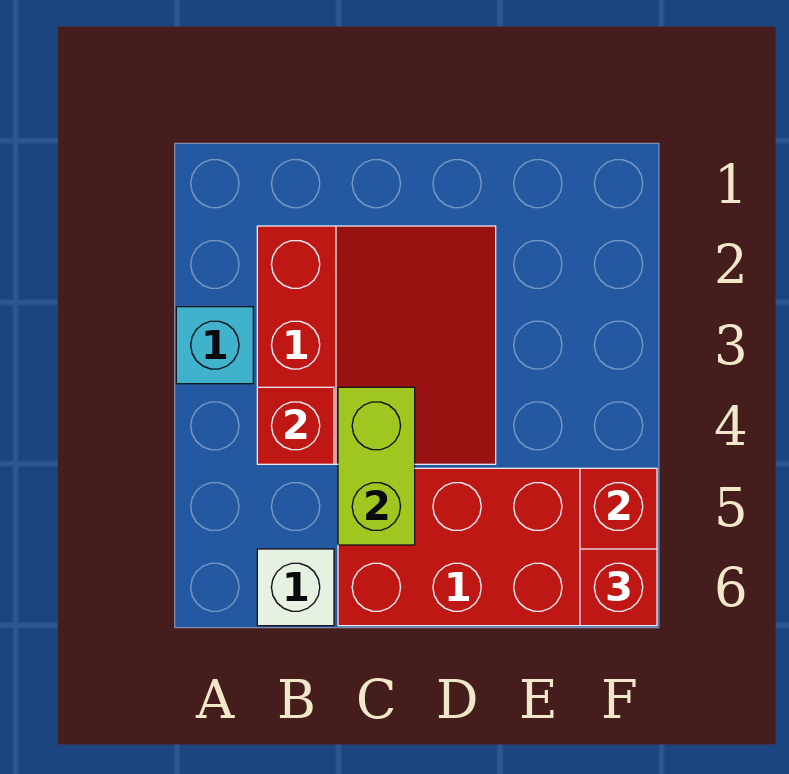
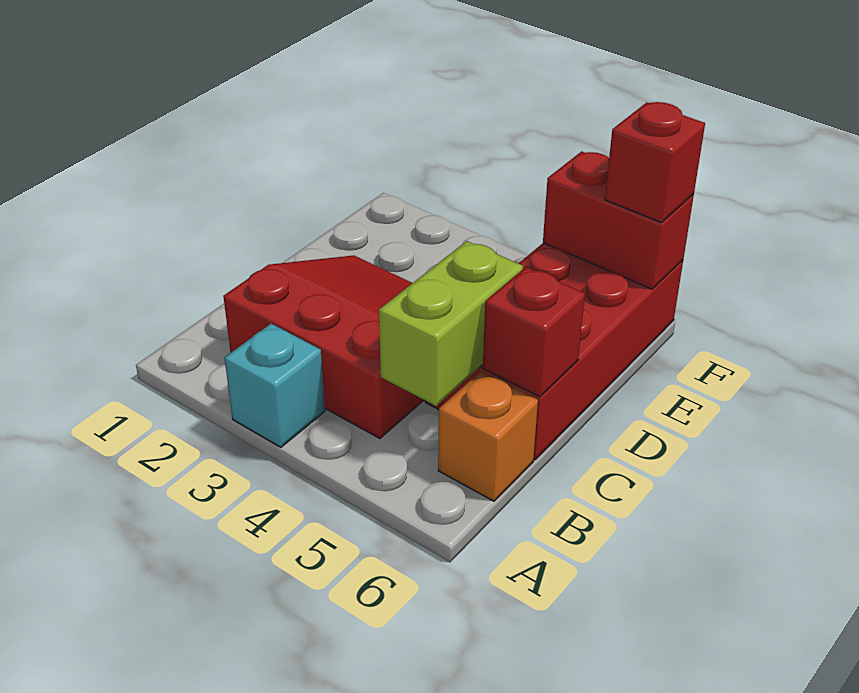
red 1x1 brick [257,387,334,464] -> red 1x1 brick moved to [483,267,585,397]
white 1x1 brick [257,549,334,626] -> orange 1x1 brick [438,371,538,501]
lime 1x2 brick [338,387,415,545] -> lime 1x2 brick turned to [379,241,523,406]

